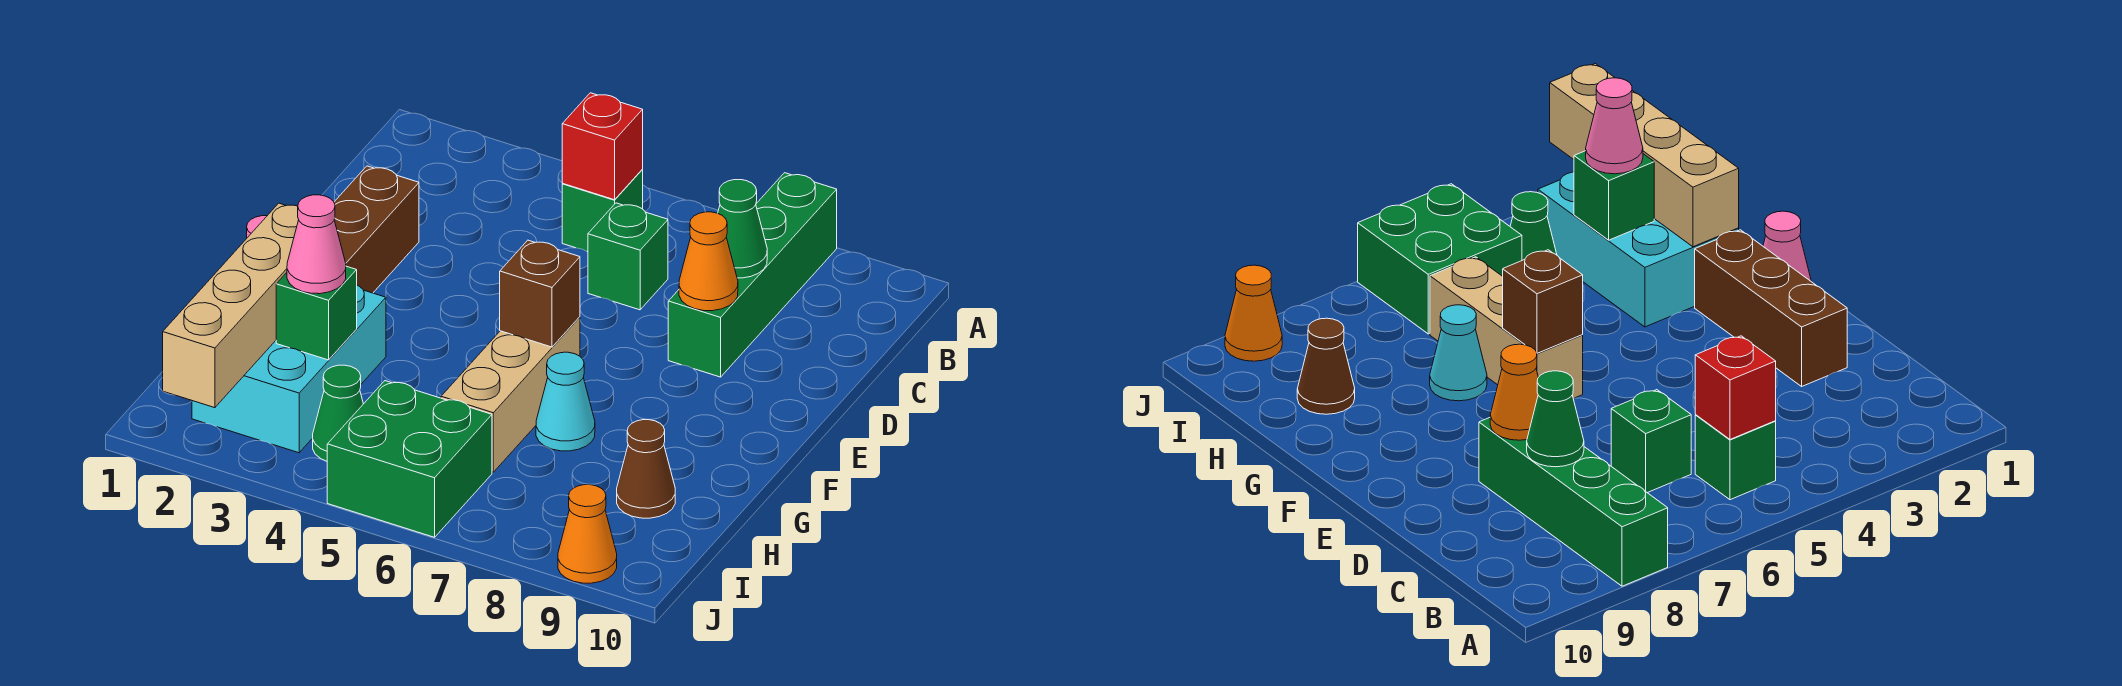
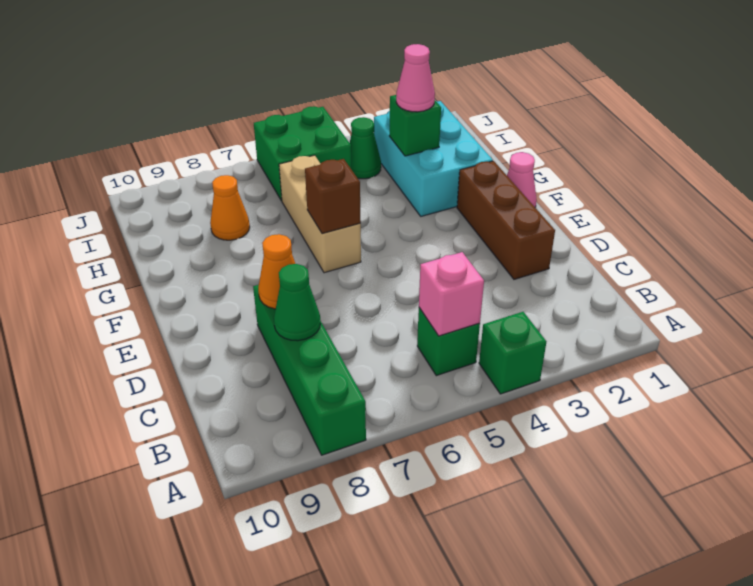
red 1x1 brick [562,93,643,200] -> pink 1x1 brick [419,252,484,336]
green 1x1 brick [588,203,668,310] -> green 1x1 brick moved to [479,312,546,394]
tan 1x4 brick [163,203,299,408] -> none
cyan 1x1 cone [536,352,595,451] -> none
brown 1x1 cone [617,420,675,518] -> none
orange 1x1 cone [558,485,617,583] -> orange 1x1 cone moved to [210,175,250,240]

